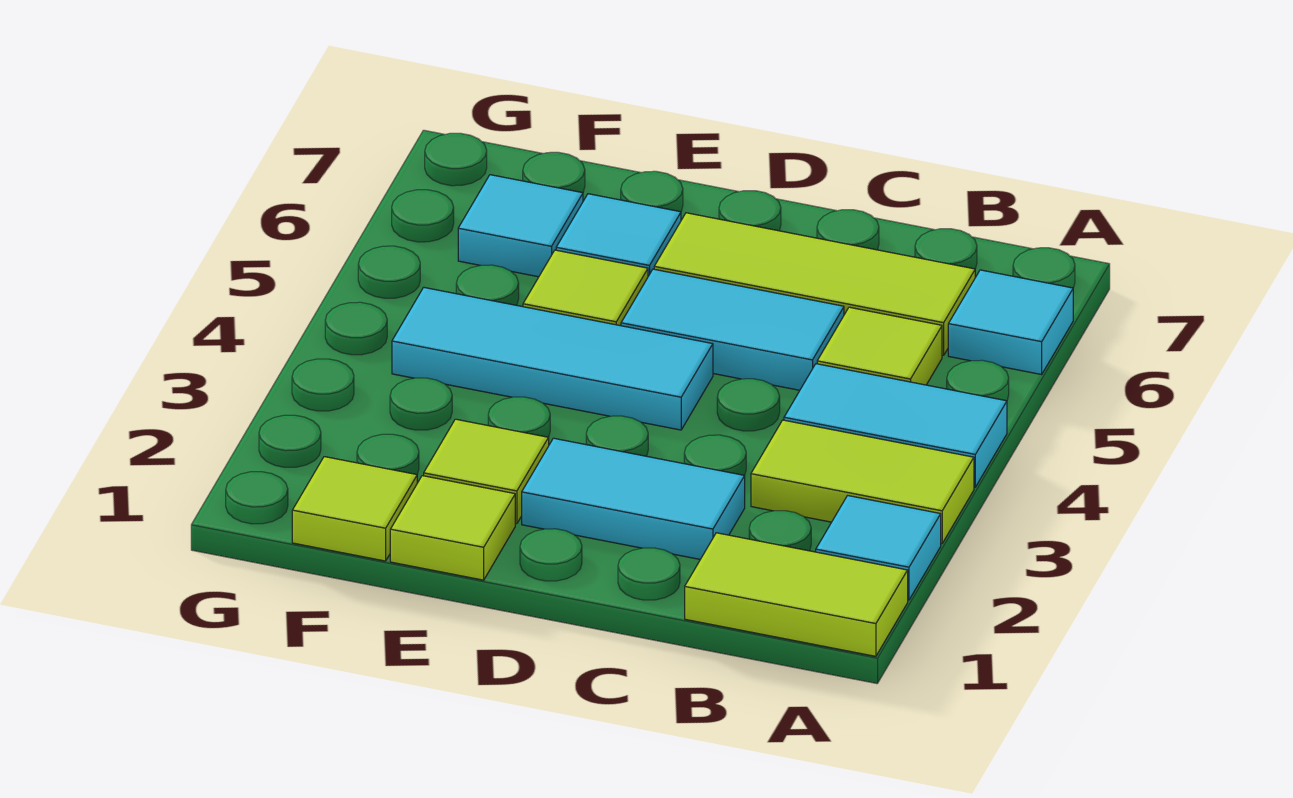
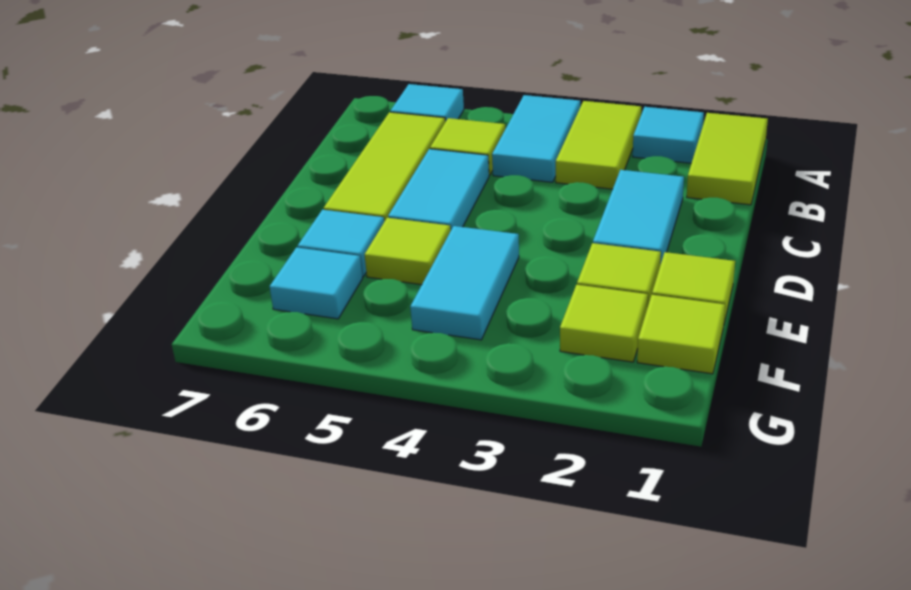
cyan 1x3 tile [392,287,713,430] -> cyan 1x2 tile [410,226,519,340]
none -> lime 1x1 tile [560,285,648,362]

